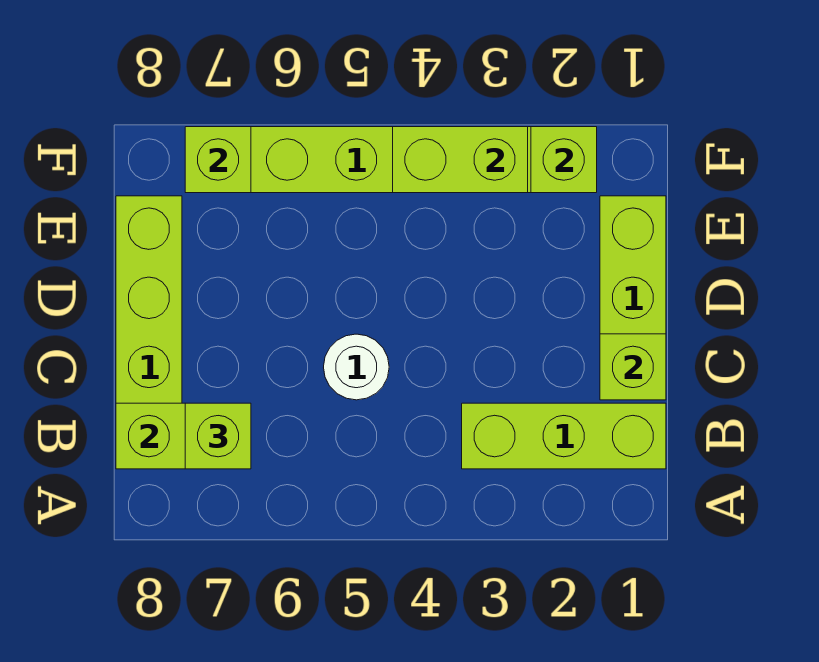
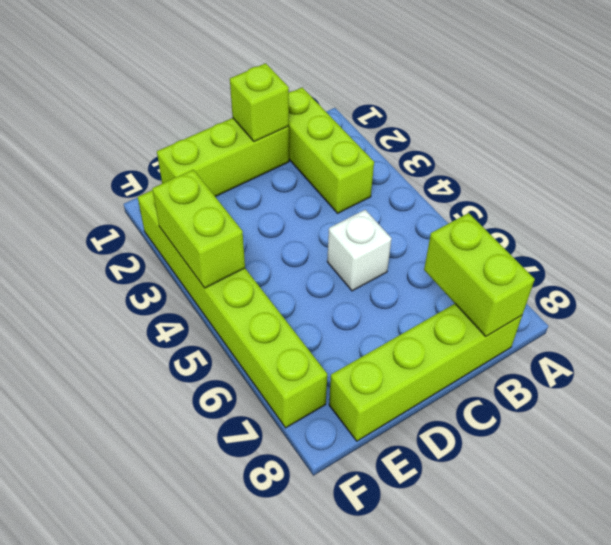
lime 1x1 brick [185,403,251,469] -> none
white 1x1 round brick [324,334,389,400] -> white 1x1 brick [327,210,392,291]
lime 1x1 brick [531,127,597,193] -> none
lime 1x1 brick [185,127,251,193] -> none

